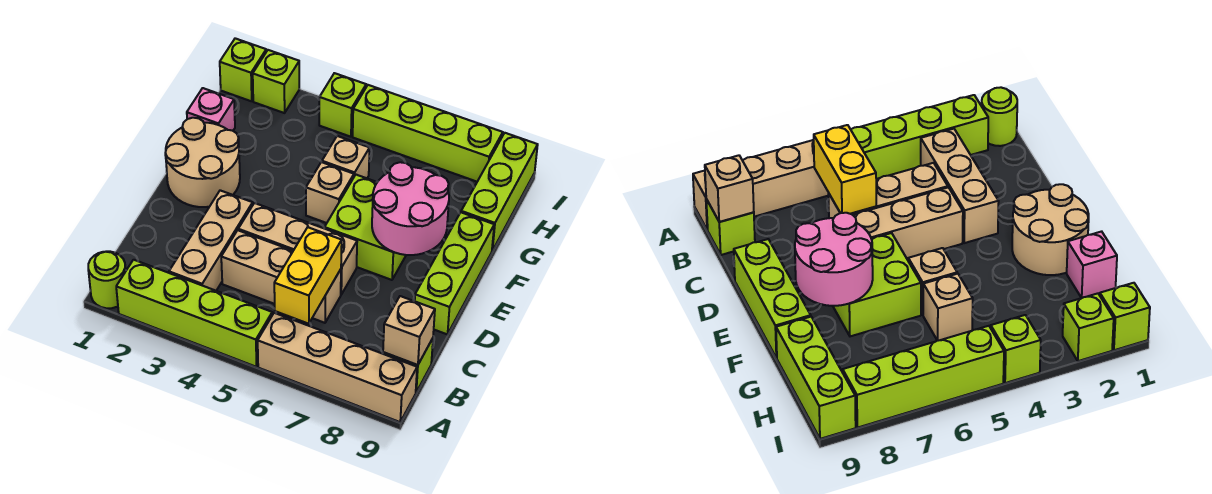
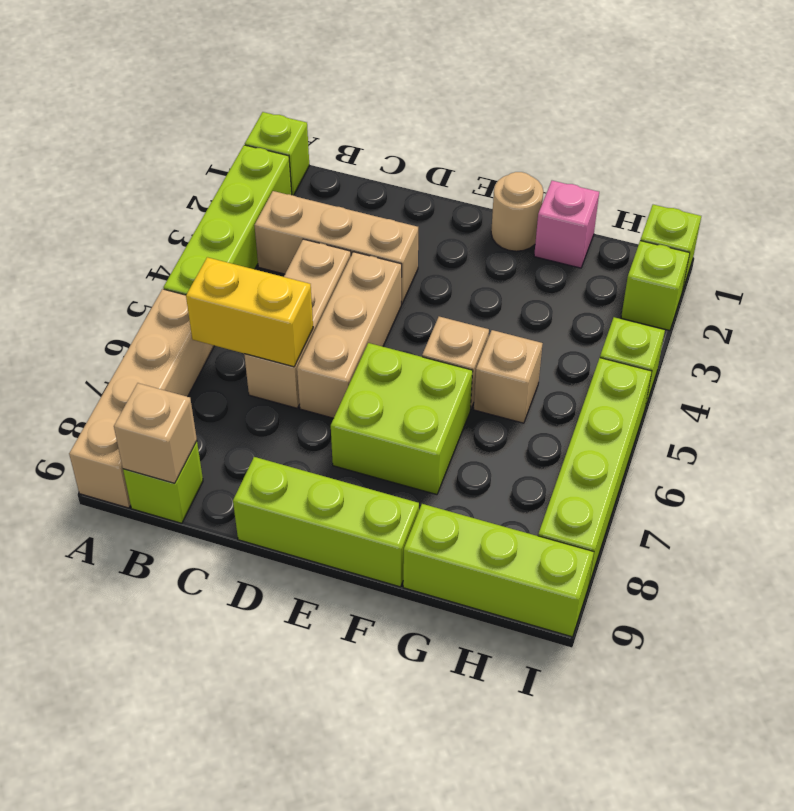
lime 1x1 round brick [88,251,126,308] -> lime 1x1 brick [245,112,309,195]
tan 2x2 round brick [165,118,240,207] -> tan 1x1 round brick [491,172,543,251]
pink 2x2 round brick [372,162,449,255] -> none

